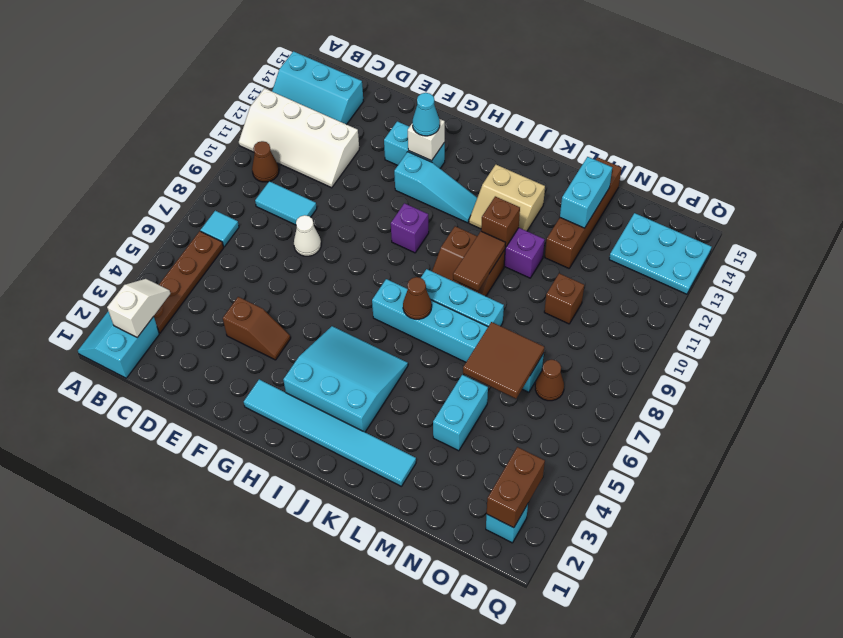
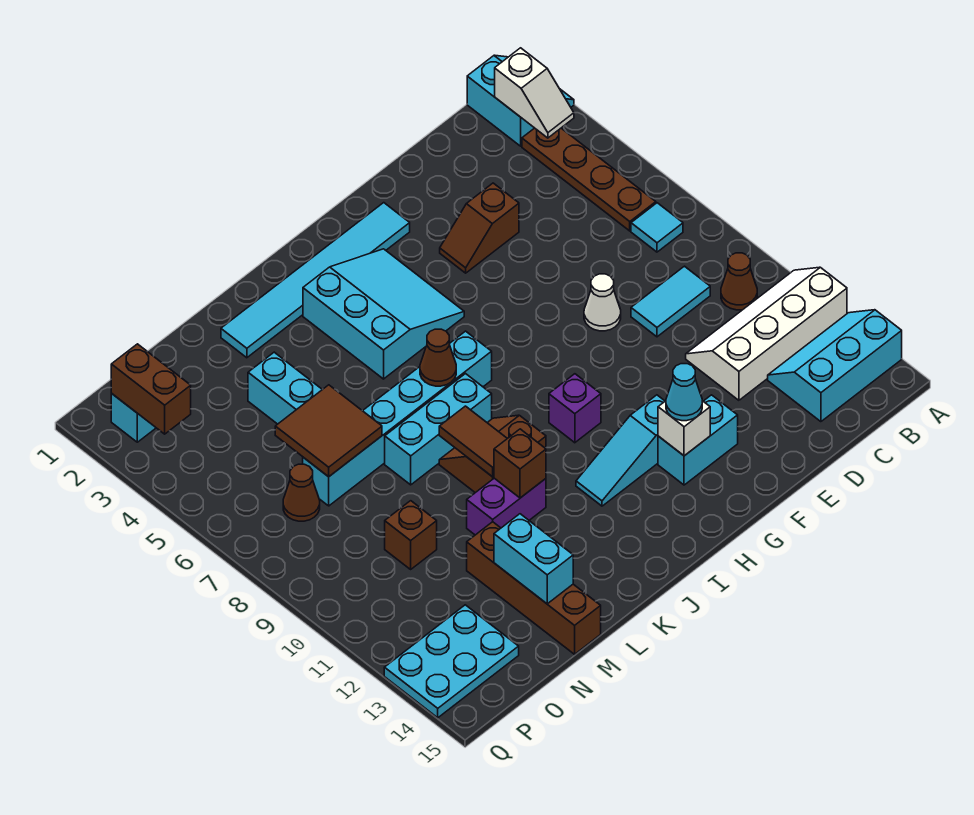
cyan 3x3 slope [283,326,408,432] -> cyan 3x3 slope turned to [303,249,464,379]
tan 2x2 slope [469,165,545,231] -> none

